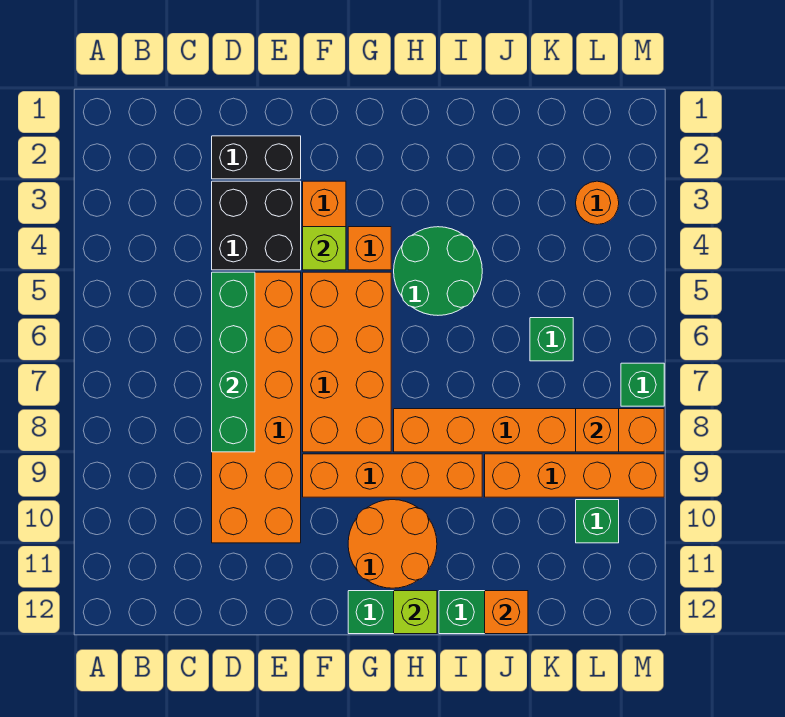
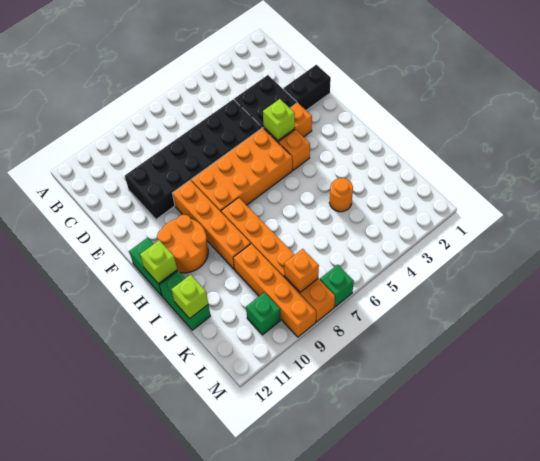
black 1x2 brick [212,136,301,179] -> black 1x2 brick turned to [283,65,331,110]
orange 2x6 brick [212,272,301,543] -> black 2x6 brick [125,99,262,219]
green 1x4 brick [212,272,255,452] -> none
green 2x2 round brick [394,227,482,315] -> none
orange 1x1 brick [485,591,528,634] -> lime 1x1 brick [171,275,208,319]
green 1x1 brick [530,318,573,361] -> none
orange 1x1 round brick [576,181,619,225] -> orange 1x1 round brick moved to [329,178,353,212]

